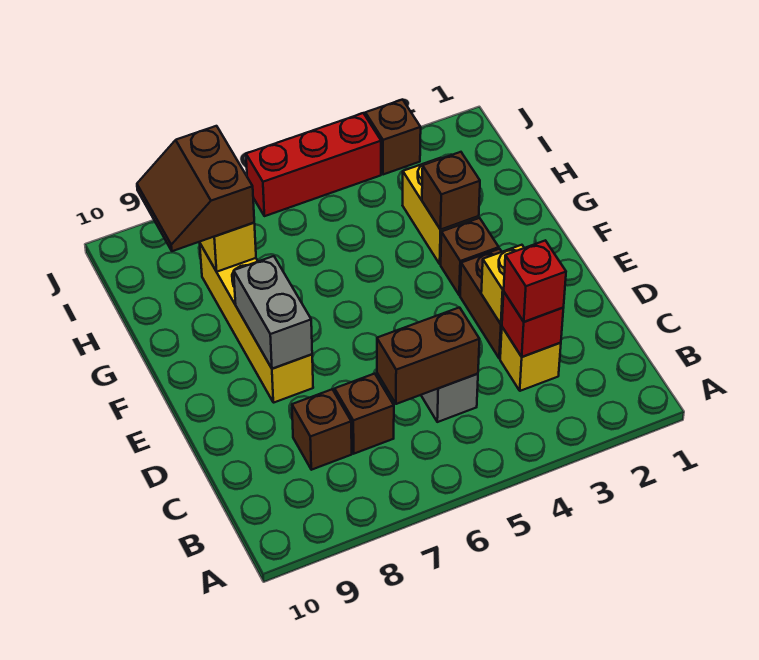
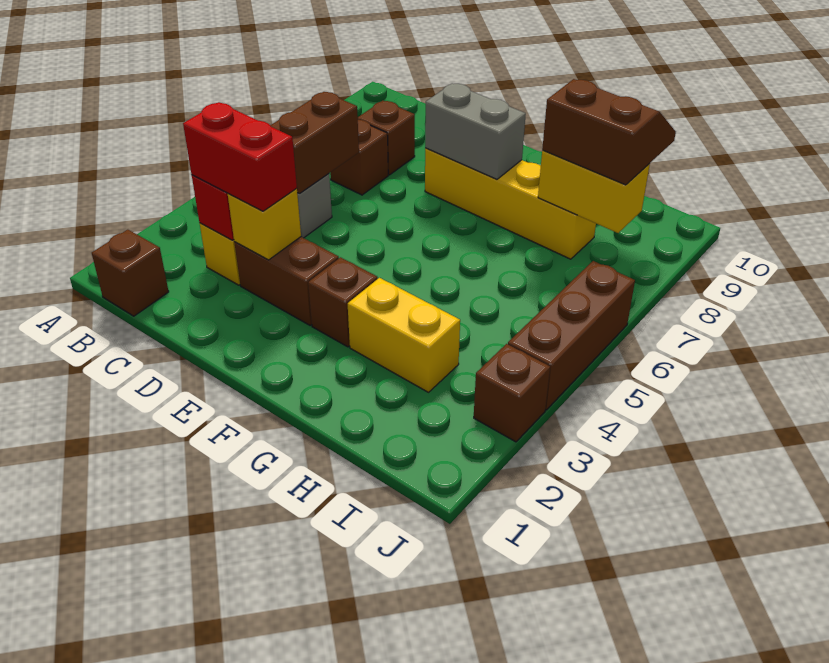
red 1x1 brick [504,240,566,322] -> red 1x2 brick [183,102,297,211]
brown 1x1 brick [422,152,480,230] -> brown 1x1 brick moved to [92,230,169,316]
red 1x3 brick [246,113,381,216] -> brown 1x3 brick [508,261,635,410]

